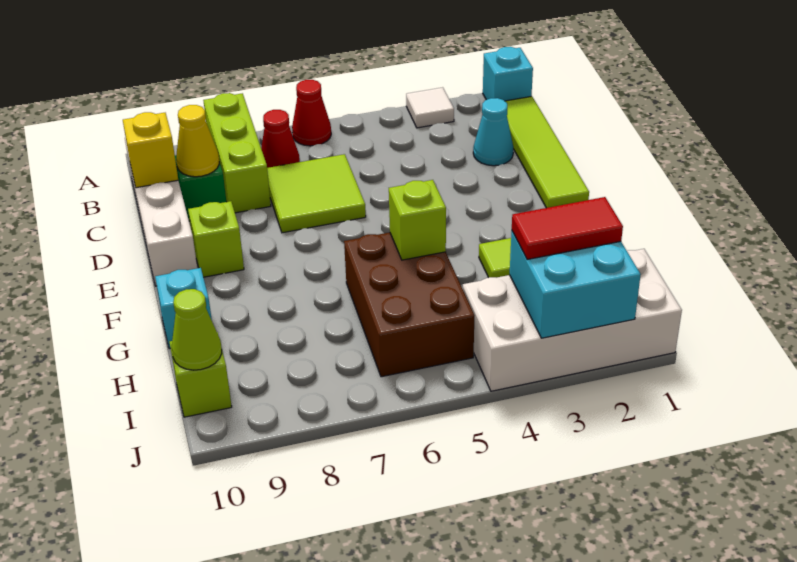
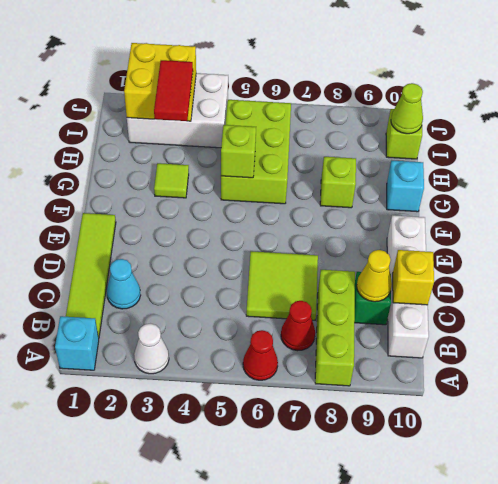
white 1x1 tile [406,87,454,128] -> white 1x1 cone [134,324,169,374]
lime 1x1 brick [188,201,244,277] -> lime 1x1 brick moved to [320,157,356,208]
brown 2x3 brick [344,232,475,377] -> lime 2x3 brick [221,100,291,204]
white 2x4 brick [463,249,682,391] -> white 2x3 brick [127,73,228,148]
cyan 2x2 brick [510,232,641,338] -> yellow 2x2 brick [124,43,196,121]
red 1x2 tile [512,197,623,259] -> red 1x2 tile turned to [154,60,193,121]

